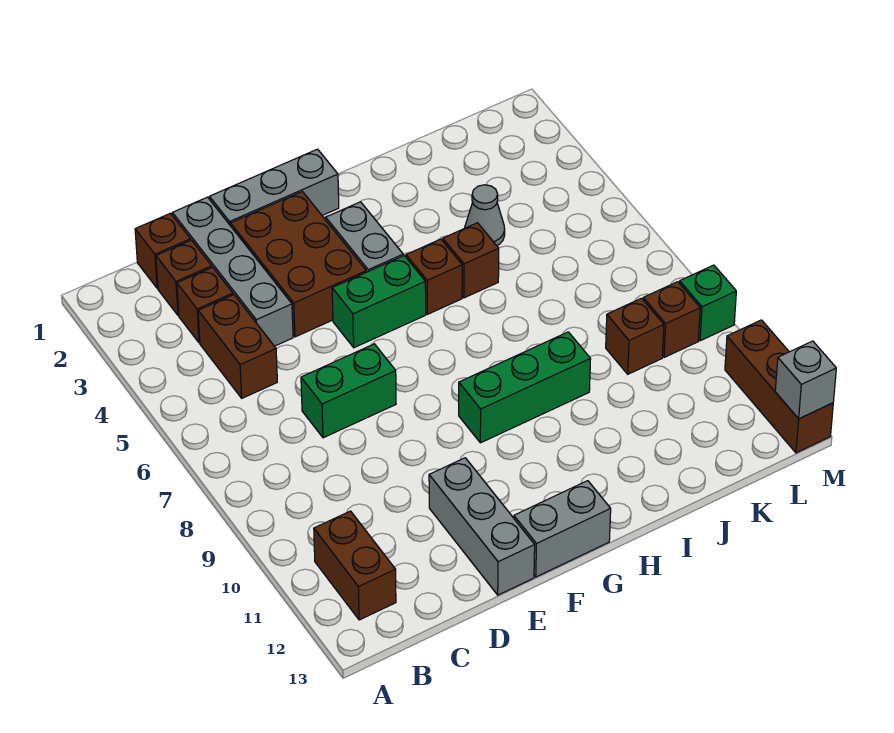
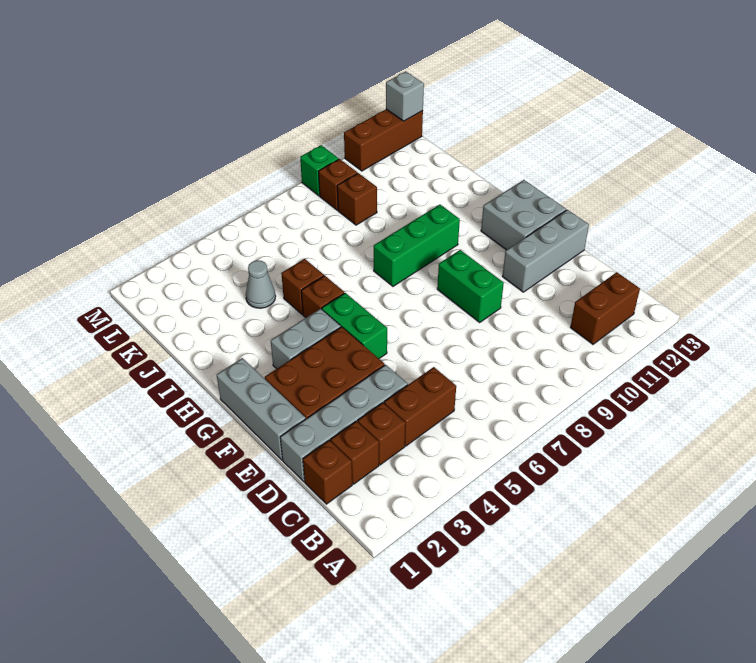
green 1x2 brick [301,344,396,438] -> green 1x2 brick moved to [437,250,504,322]
grey 1x2 brick [514,481,611,577] -> grey 2x2 brick [481,180,566,250]
green 1x3 brick [459,332,590,443] -> green 1x3 brick turned to [374,205,460,286]

